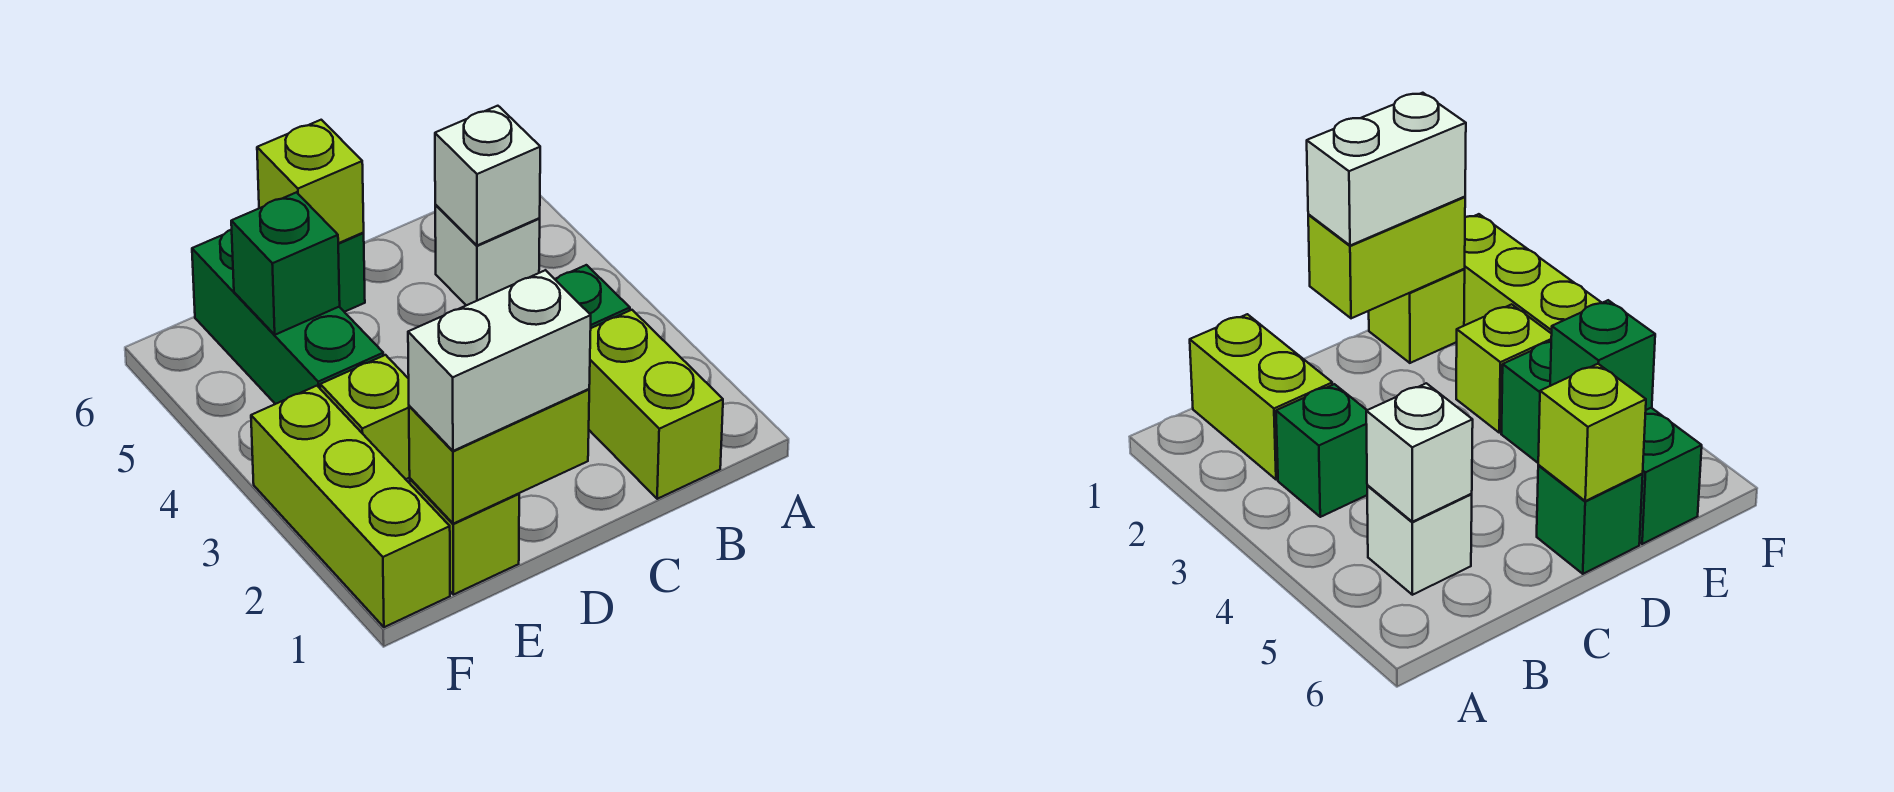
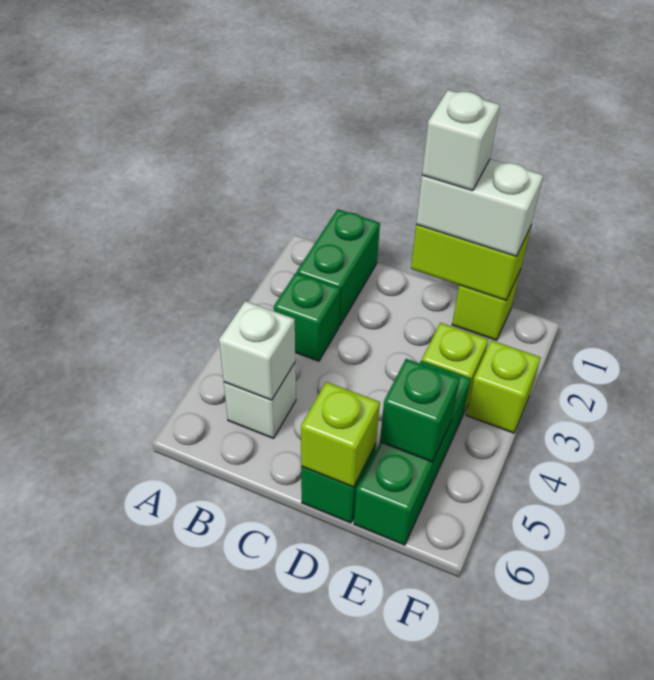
lime 1x2 brick [589,310,723,499] -> green 1x2 brick [297,209,380,326]
none -> white 1x1 brick [422,90,500,191]
lime 1x3 brick [251,386,450,627] -> lime 1x1 brick [466,340,541,433]

